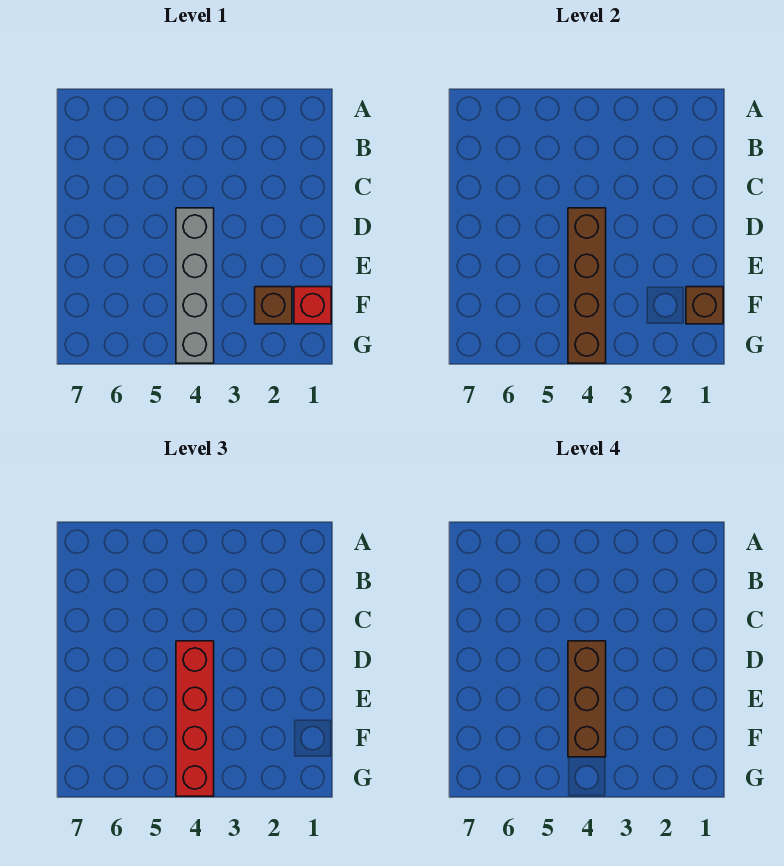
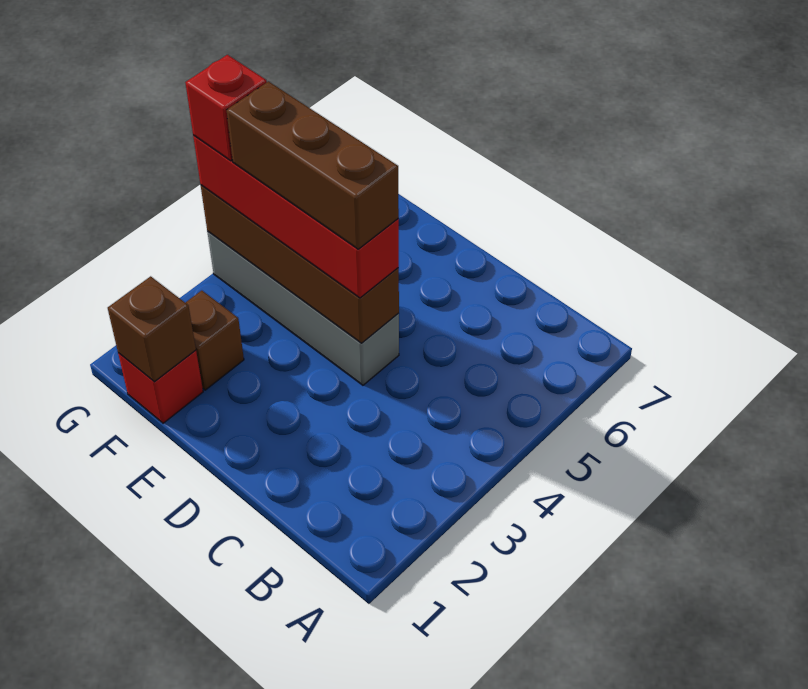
none -> red 1x1 brick [185,55,267,161]

